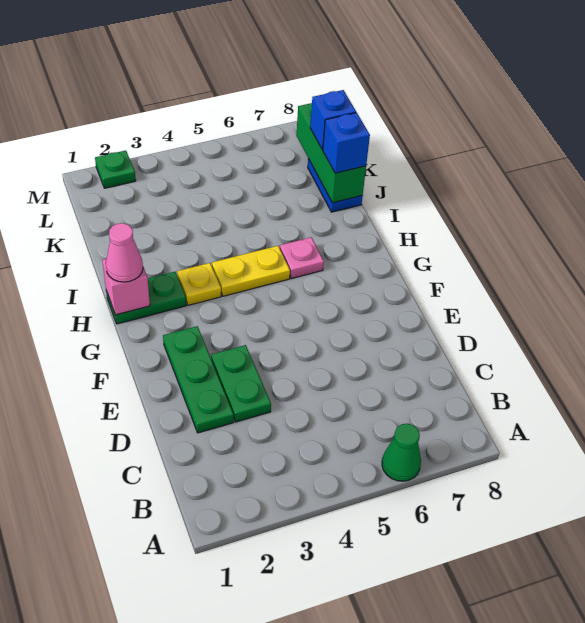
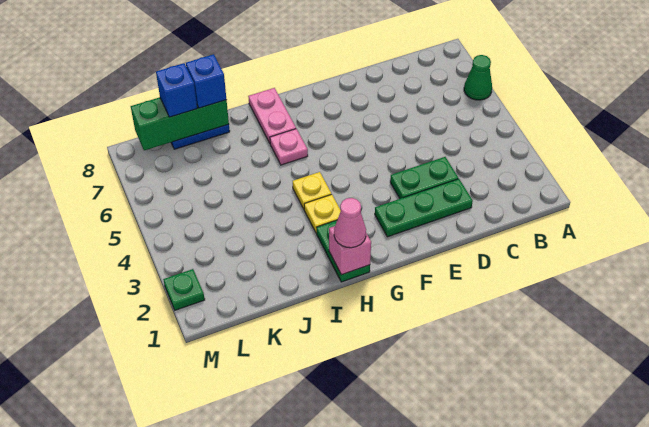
yellow 1x2 plate [212,246,290,296] -> yellow 1x1 plate [293,172,331,209]
none -> pink 1x2 plate [248,88,296,143]

